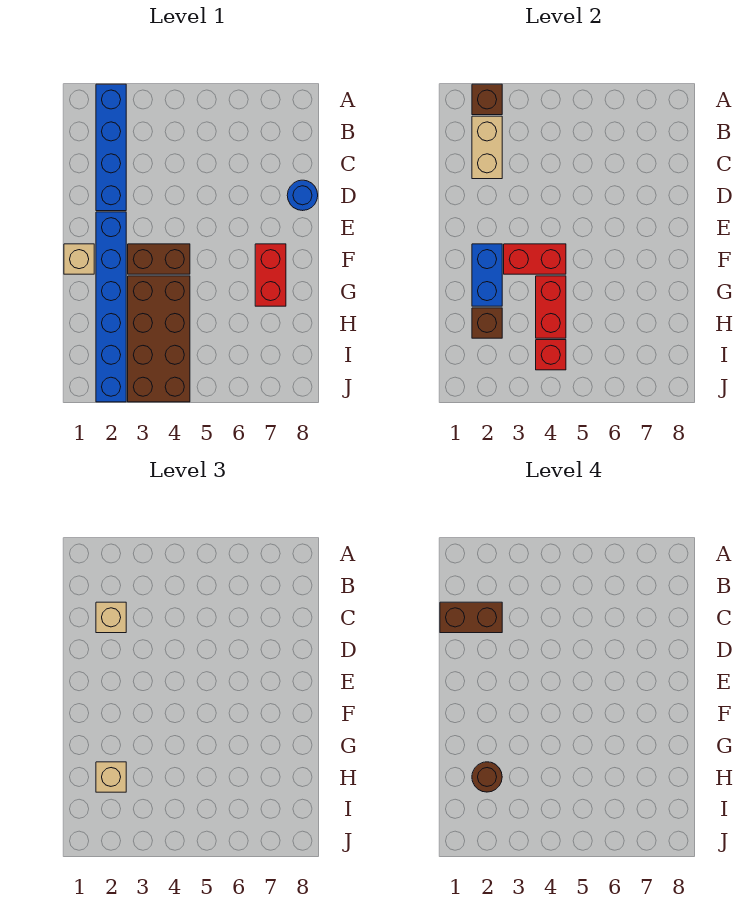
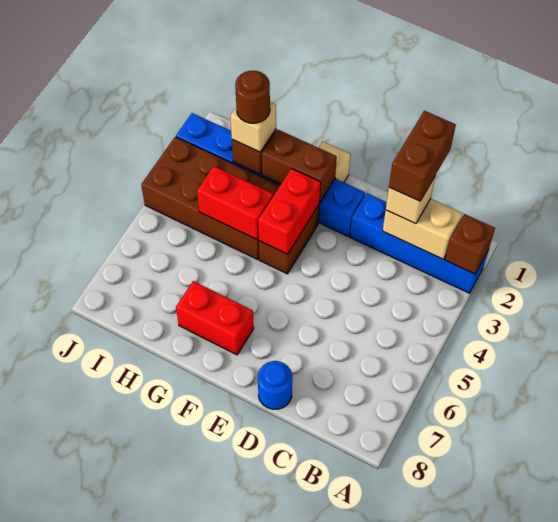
blue 1x2 brick [472,244,502,306] -> brown 1x2 brick [262,130,337,202]
red 1x1 brick [536,340,566,370] -> none

